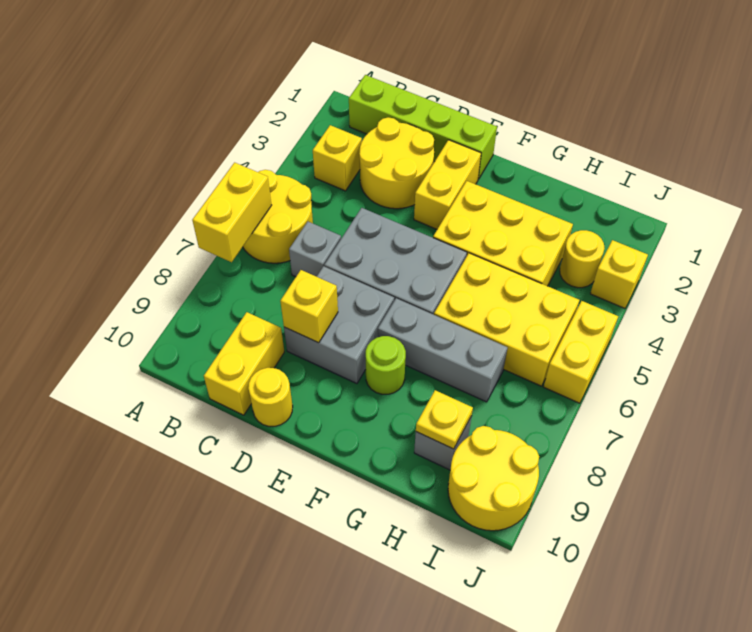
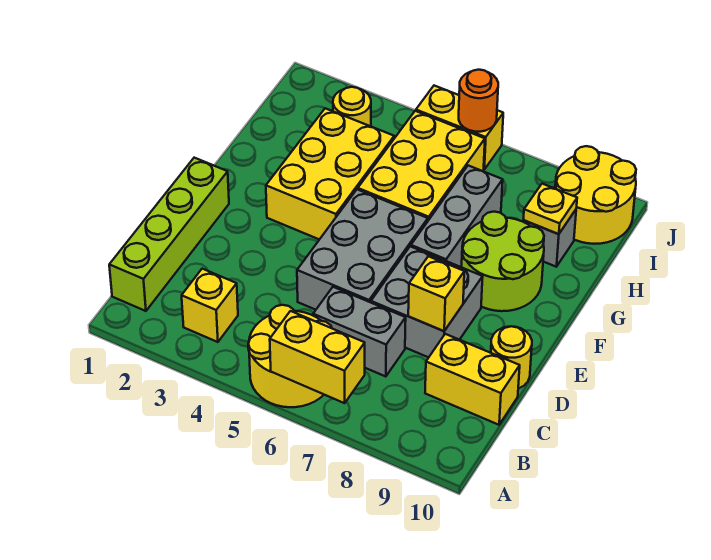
yellow 2x2 round brick [359,117,434,209] -> none
grey 1x1 brick [289,222,341,277] -> grey 1x2 brick [313,287,406,377]
yellow 1x2 brick [414,140,481,229] -> none
lime 1x1 round brick [366,336,406,394] -> lime 2x2 round brick [462,212,544,311]
yellow 1x1 brick [590,240,648,308] -> none
none -> orange 1x1 round brick [459,70,498,132]

